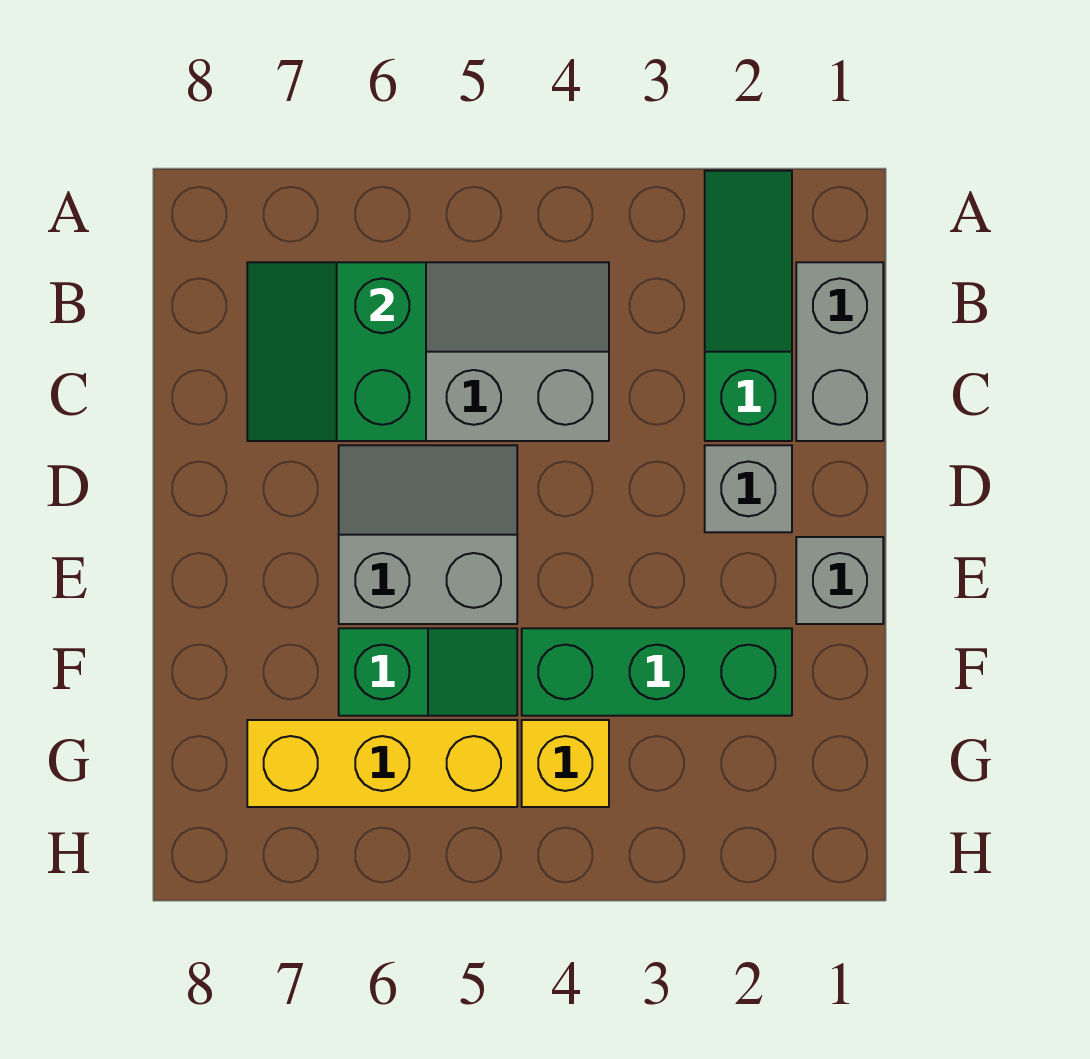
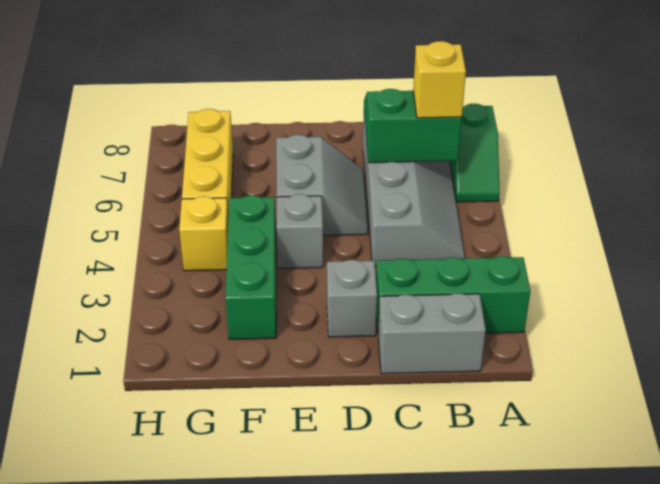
green 1x3 slope [705,171,792,441] -> green 1x3 brick [376,256,530,333]
none -> yellow 1x1 brick [413,41,466,118]
grey 1x1 brick [796,537,883,624] -> grey 1x1 brick moved to [277,194,323,269]
green 1x2 slope [339,628,517,716] -> green 1x2 slope moved to [450,104,500,202]

